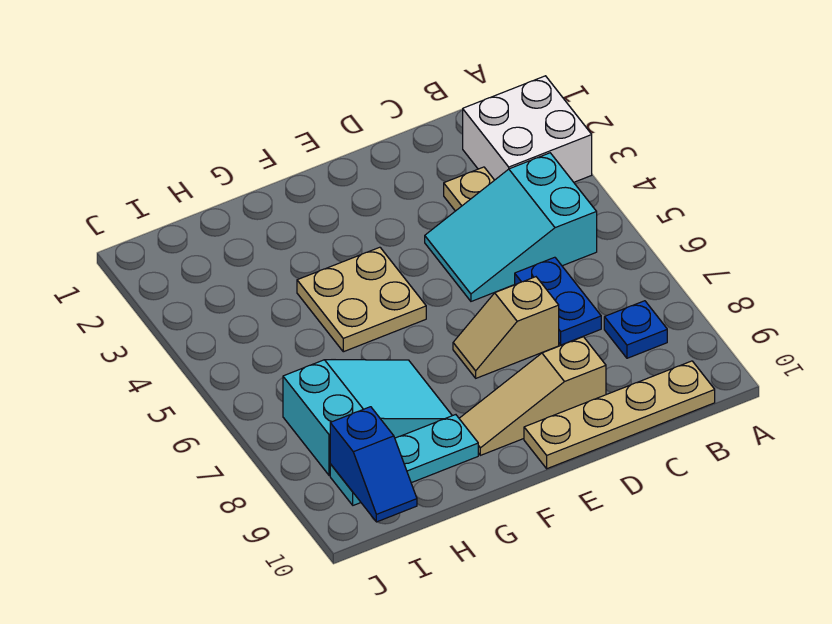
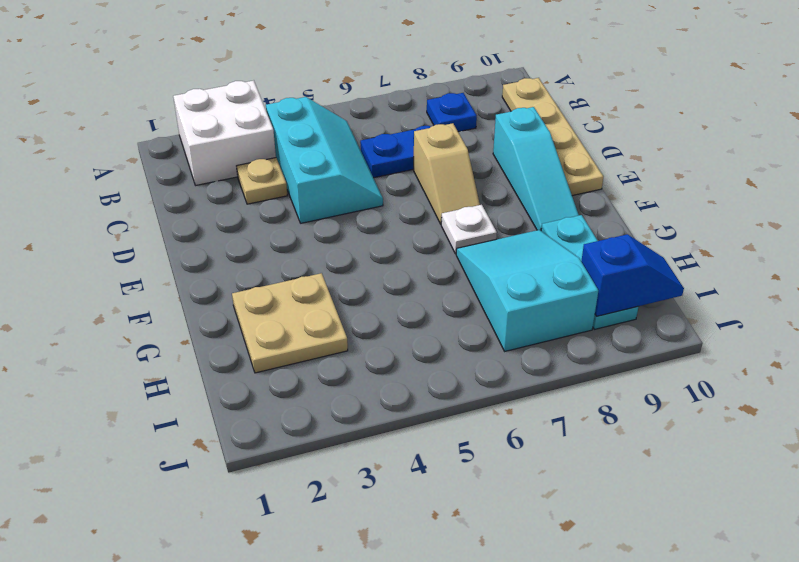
cyan 2x3 slope [425,153,597,301] -> cyan 2x3 slope turned to [266,97,383,223]
tan 1x3 slope [459,337,606,455] -> cyan 1x3 slope [493,107,579,231]
tan 2x2 plate [297,247,426,352] -> tan 2x2 plate moved to [232,273,348,373]
none -> white 1x1 plate [441,205,497,254]

